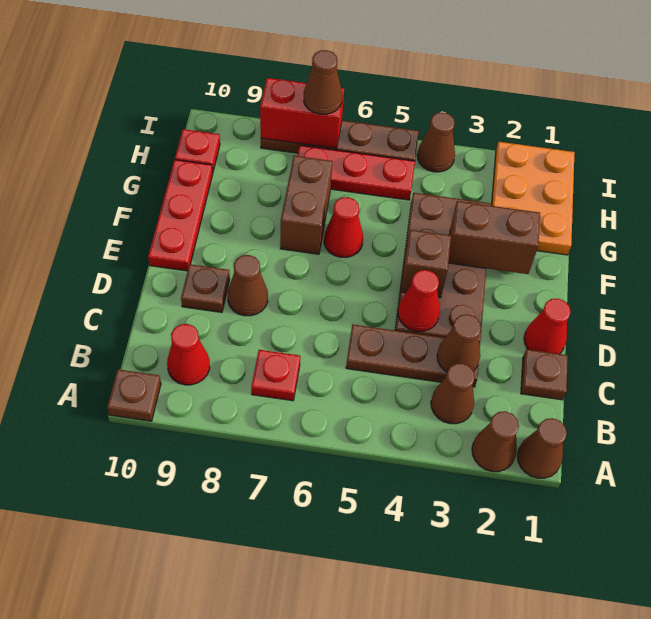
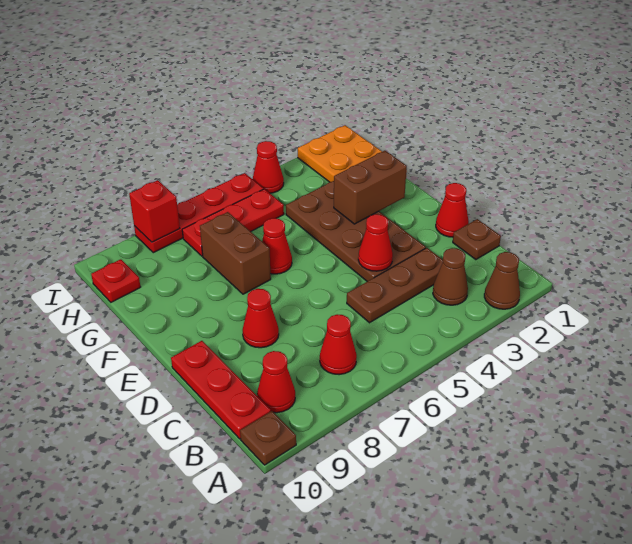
brown 1x1 cone [517,418,567,478] -> none
red 1x1 plate [251,350,300,401] -> red 1x1 cone [320,314,357,375]
brown 1x1 cone [437,314,481,372] -> none
brown 1x1 cone [228,255,268,316] -> red 1x1 cone [243,289,279,348]
brown 1x1 plate [181,264,230,312] -> none
brown 1x1 brick [400,230,451,298] -> none
red 1x3 plate [148,160,213,271] -> red 1x3 plate moved to [171,341,271,439]
brown 1x1 cone [417,112,455,172] -> red 1x1 cone [253,141,284,193]
brown 1x4 plate [261,120,419,161] -> red 1x4 plate [134,173,263,253]
red 1x2 brick [260,78,344,148] -> red 1x1 brick [129,180,180,242]
brown 1x1 cone [304,50,342,114] -> none

